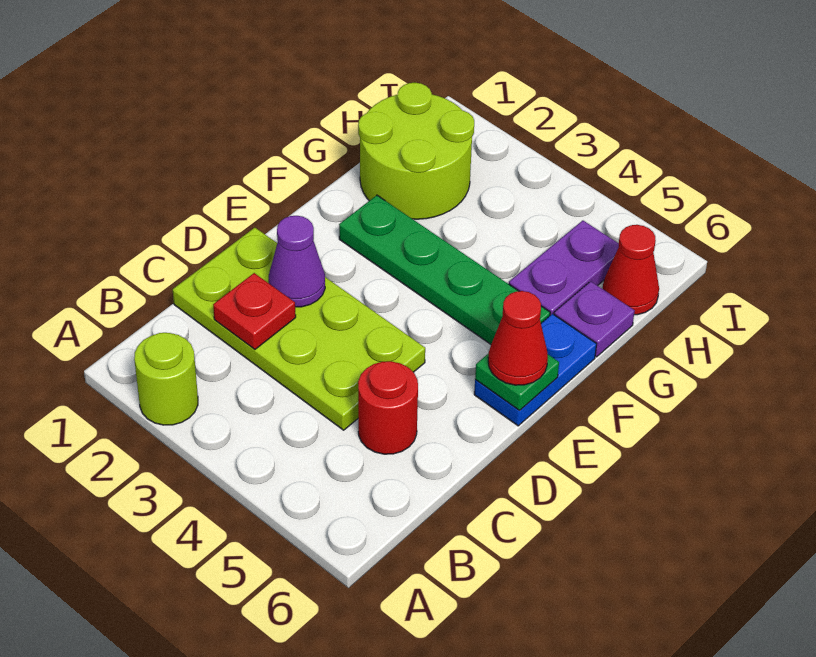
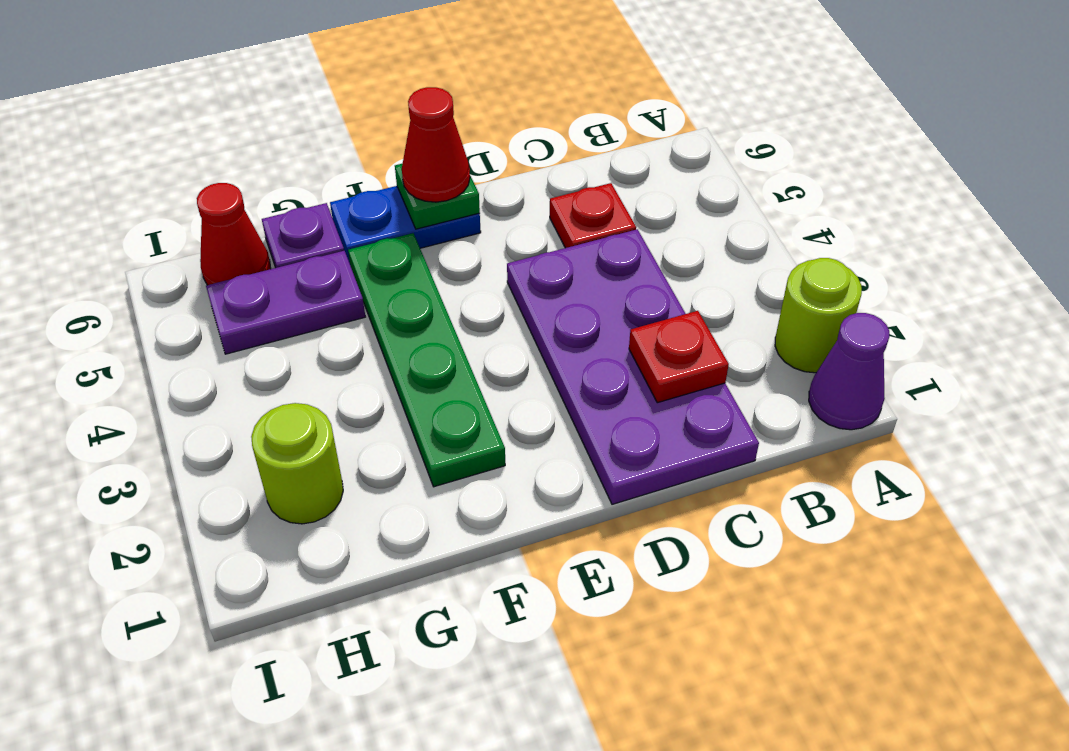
lime 2x4 plate [173,228,425,430] -> purple 2x4 plate [507,229,759,504]
red 1x1 round brick [358,361,418,454] -> red 1x1 plate [550,183,636,248]
purple 1x1 cone [269,216,325,307] -> purple 1x1 cone moved to [809,313,889,430]
lime 2x2 round brick [358,83,474,219] -> lime 1x1 round brick [251,403,343,524]

